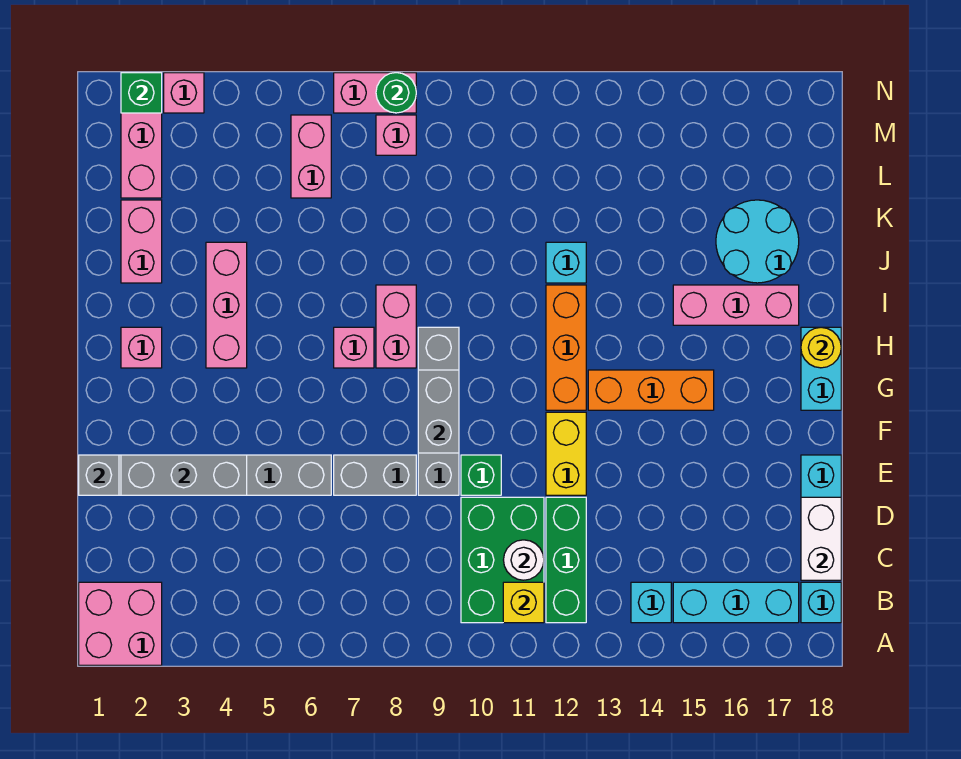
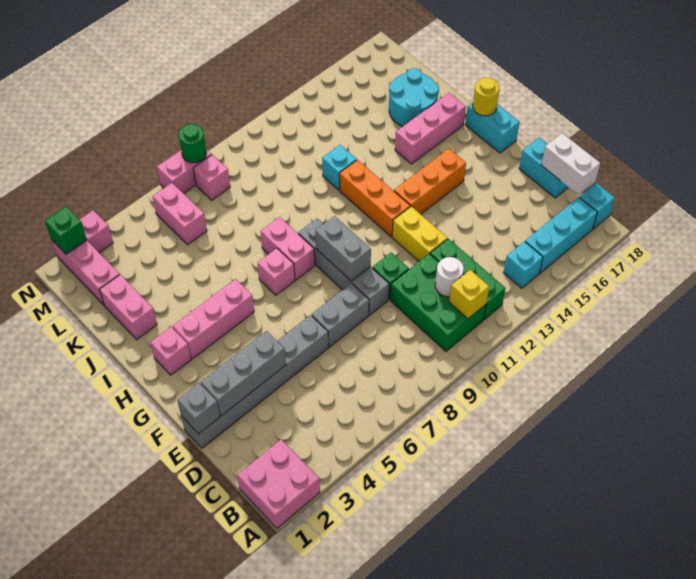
pink 1x3 brick [206,242,247,368] -> pink 1x3 brick turned to [172,279,254,359]

